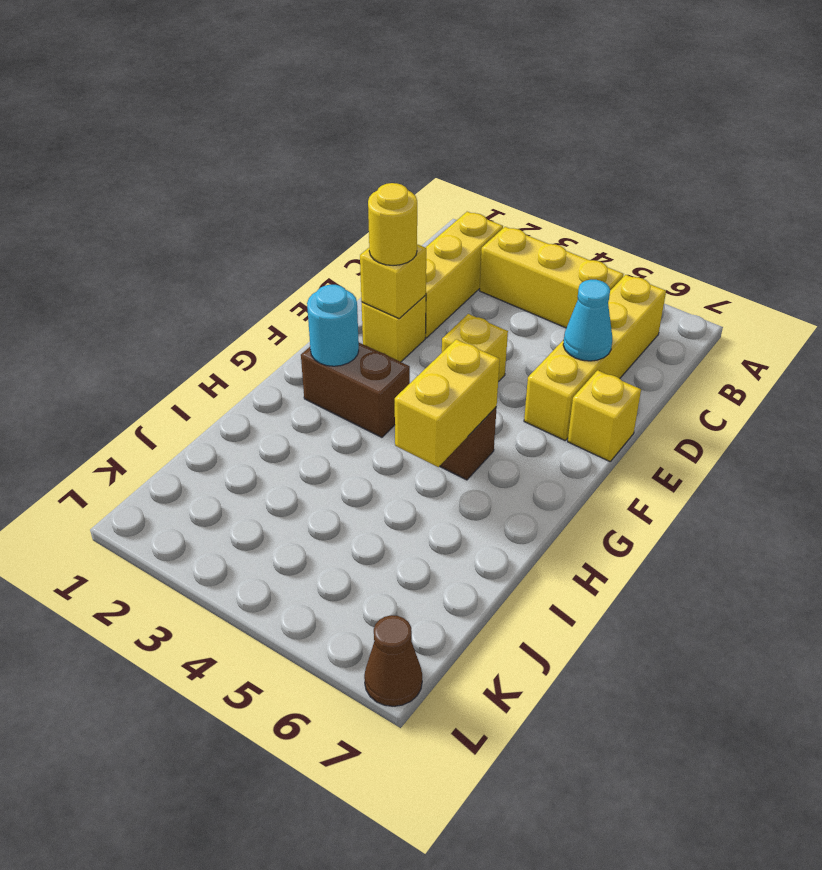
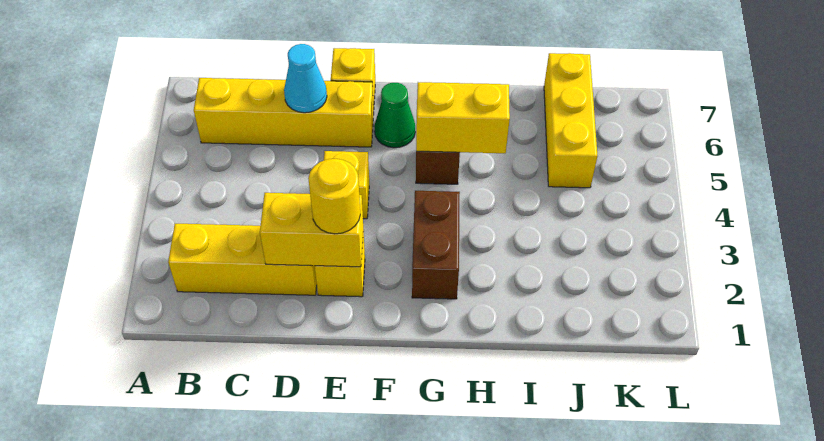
yellow 1x3 brick [480,227,624,328] -> yellow 1x3 brick moved to [544,53,597,188]
yellow 1x1 brick [360,244,426,319] -> yellow 1x2 brick [260,193,363,267]
none -> green 1x1 cone [374,83,415,148]
cyan 1x1 round brick [307,285,359,366] -> none
brown 1x1 cone [364,615,422,706] -> none

